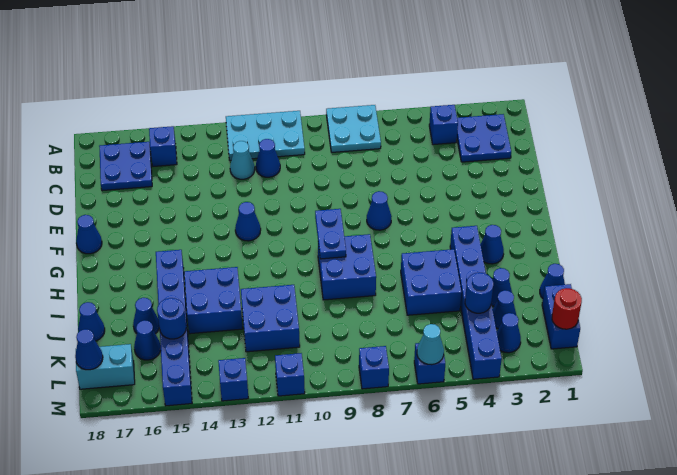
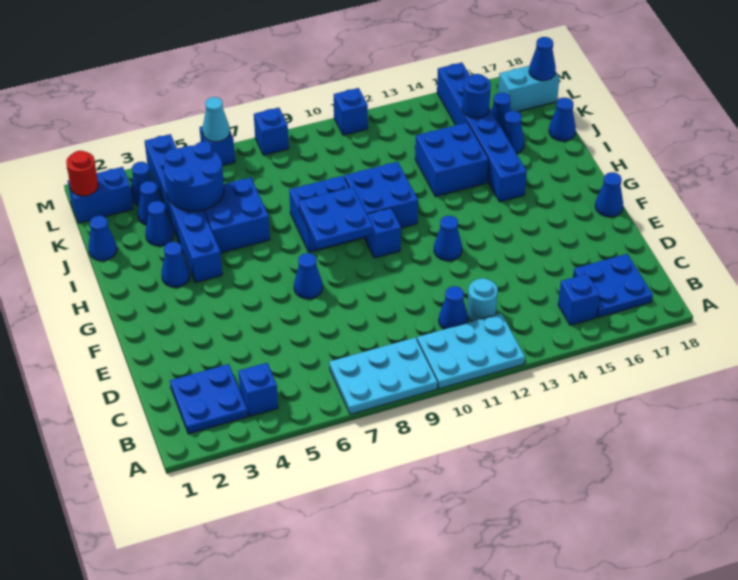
cyan 2x2 plate [326,105,381,152] -> cyan 2x3 plate [329,337,438,414]
cyan 1x1 cone [230,141,255,179] -> cyan 1x1 round brick [467,278,498,321]
blue 1x2 plate [315,209,346,259] -> blue 2x2 plate [298,187,373,249]
blue 2x2 brick [241,285,300,352] -> blue 2x2 brick moved to [345,162,418,238]
blue 1x2 brick [542,284,580,349] -> blue 1x2 brick turned to [68,167,133,223]
blue 1x1 round brick [465,273,493,313] -> blue 2x2 round brick [164,142,224,211]
blue 1x1 brick [218,358,248,401] -> blue 1x1 brick moved to [365,208,401,258]

